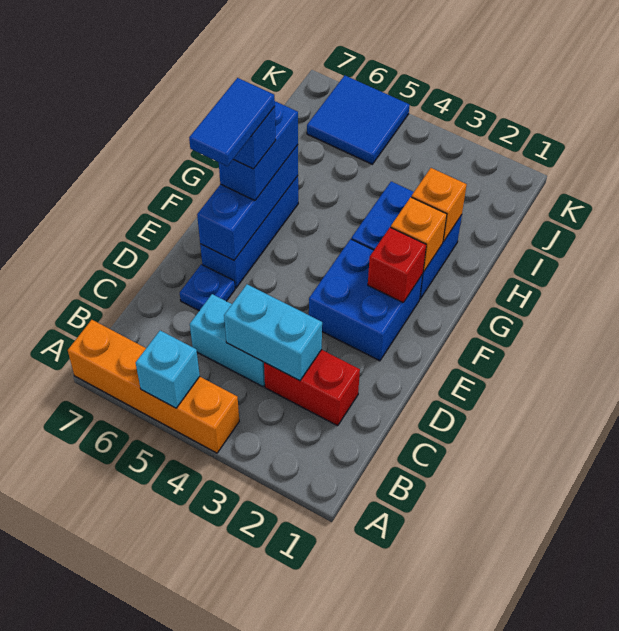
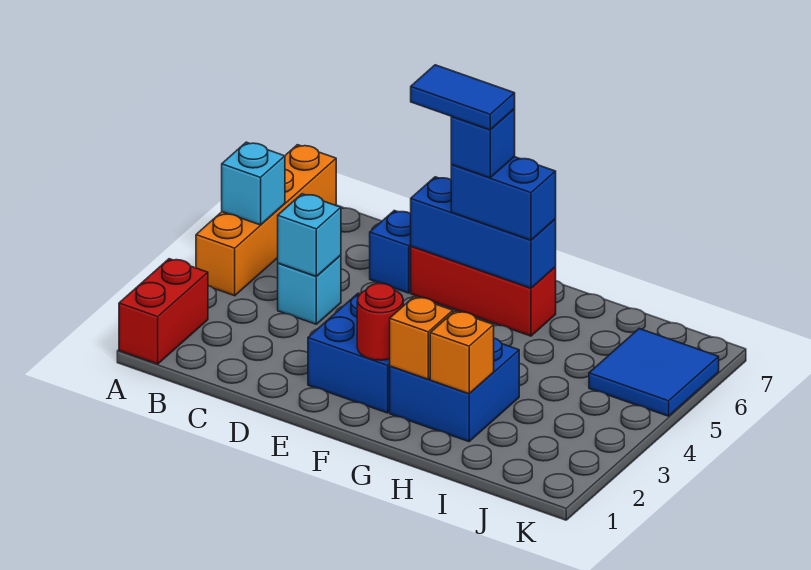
red 1x2 brick [264,350,360,426] -> red 1x2 brick moved to [119,259,208,364]
cyan 1x2 brick [224,284,322,381] -> cyan 1x1 brick [278,194,341,276]
cyan 1x2 brick [190,294,265,387] -> cyan 1x1 brick [278,255,341,324]
blue 1x1 plate [180,264,235,311] -> blue 1x1 brick [370,211,411,293]
blue 1x3 brick [200,176,298,288] -> red 1x3 brick [411,246,556,336]
red 1x1 brick [368,227,426,302] -> red 1x1 round brick [357,283,403,360]

